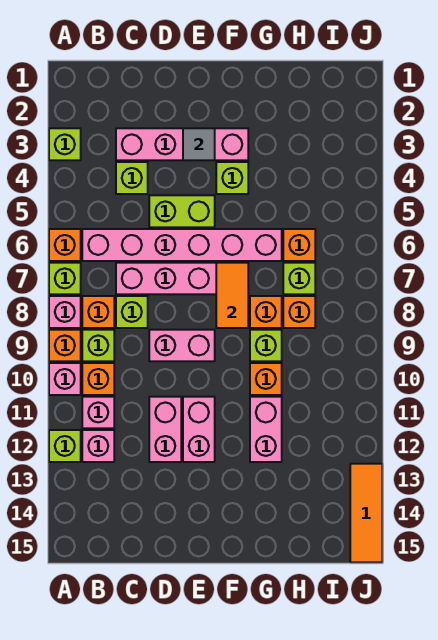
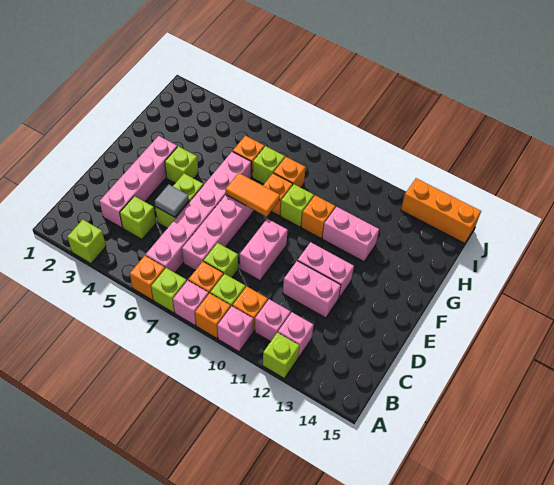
grey 1x1 tile [183,128,215,160] -> grey 1x1 tile moved to [155,185,189,217]
orange 1x3 tile [350,464,382,562] -> orange 1x3 brick [401,178,481,244]

